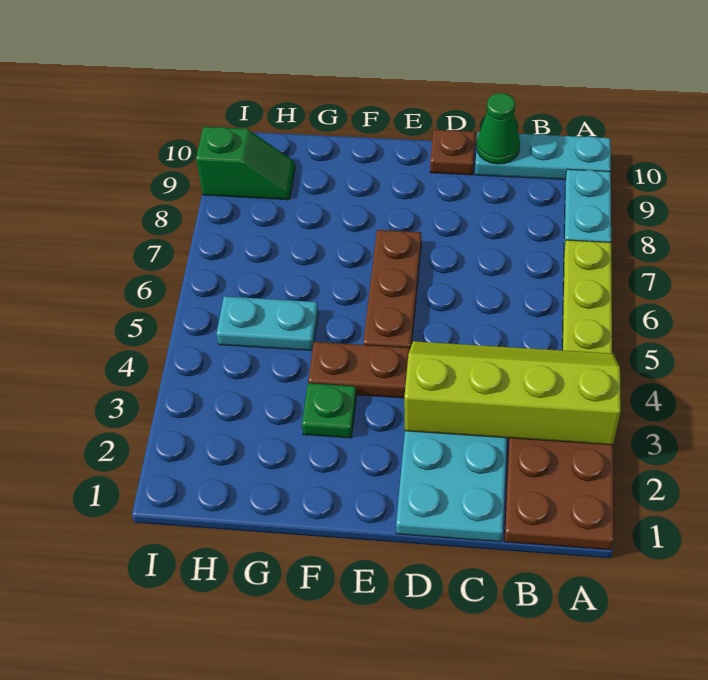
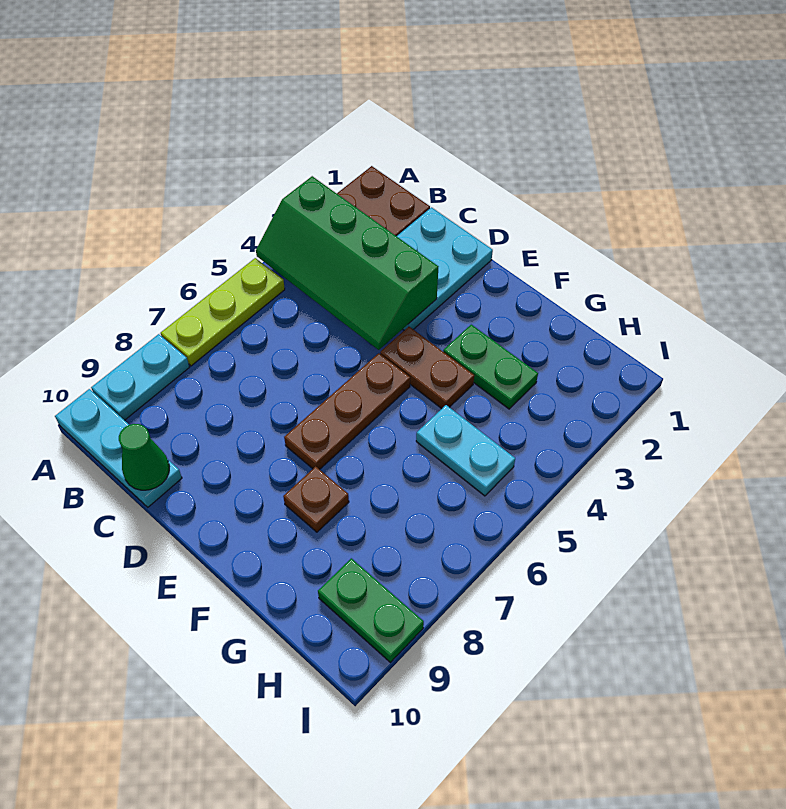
lime 2x4 slope [404,341,621,445] -> green 2x4 slope [256,176,438,350]
brown 1x1 plate [430,130,475,175] -> brown 1x1 plate moved to [283,467,349,532]
green 1x1 plate [302,383,356,438] -> green 1x2 plate [443,325,538,409]
green 1x2 slope [196,127,295,200] -> green 1x2 plate [318,558,424,662]

